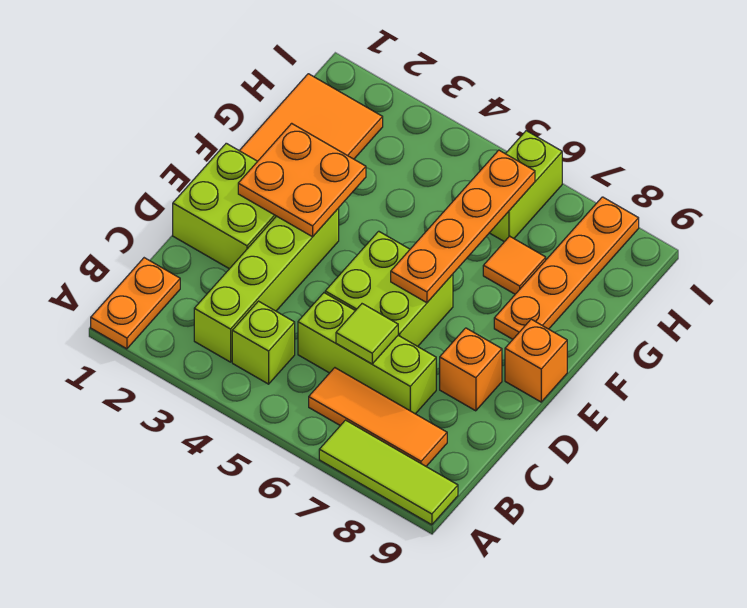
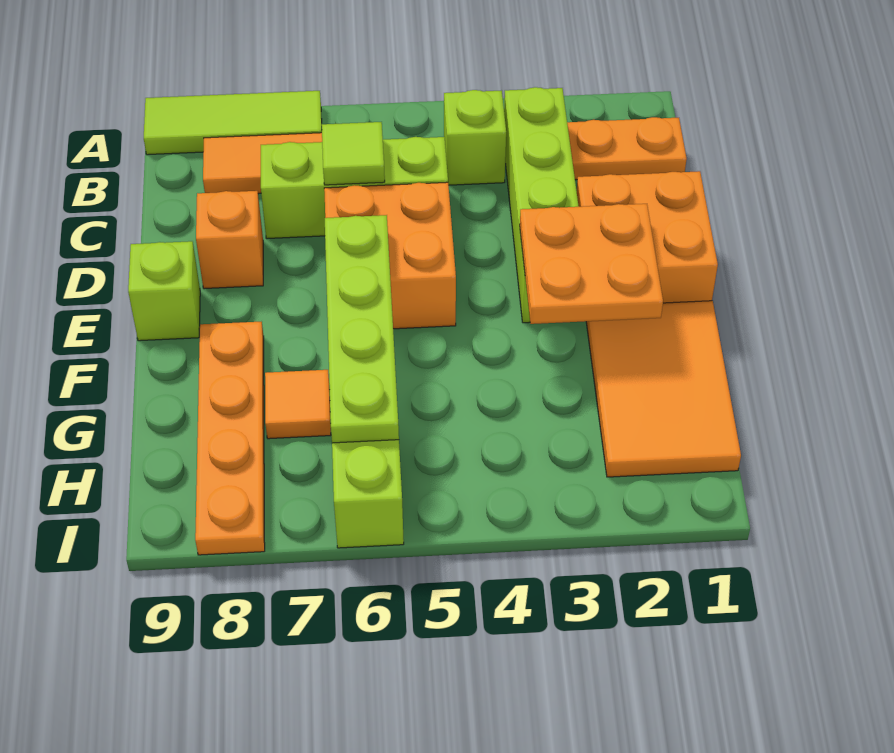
orange 1x2 plate [91,258,180,349] -> orange 1x2 plate turned to [567,117,687,180]
lime 2x2 brick [173,143,276,269] -> orange 2x2 brick [577,171,718,303]
lime 2x2 brick [325,231,453,346] -> orange 2x2 brick [324,182,456,329]
orange 1x4 plate [391,150,535,303] -> lime 1x4 plate [325,215,399,443]
orange 1x1 brick [505,319,567,402] -> lime 1x1 brick [128,241,200,341]

